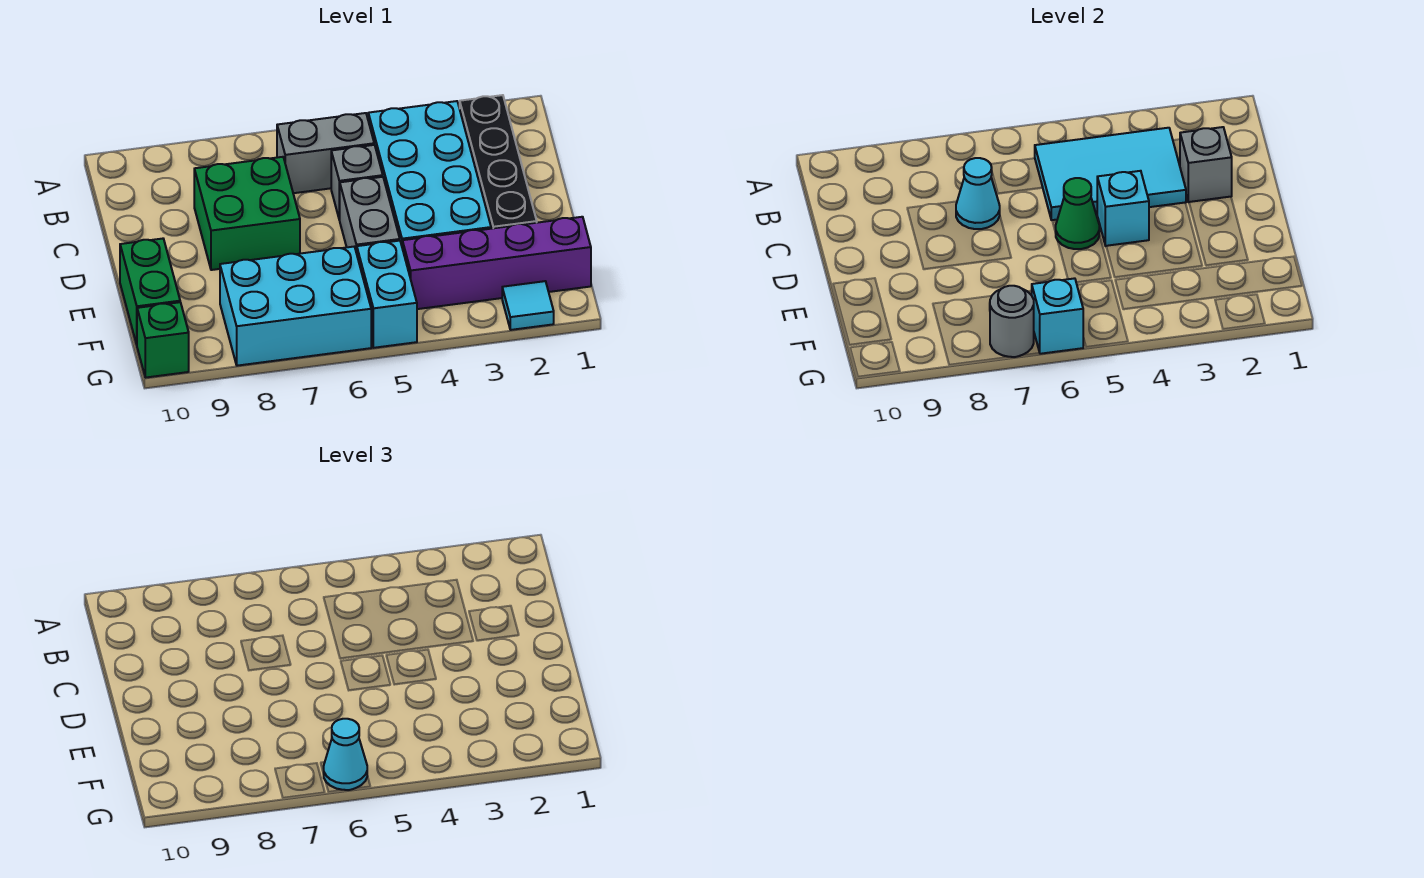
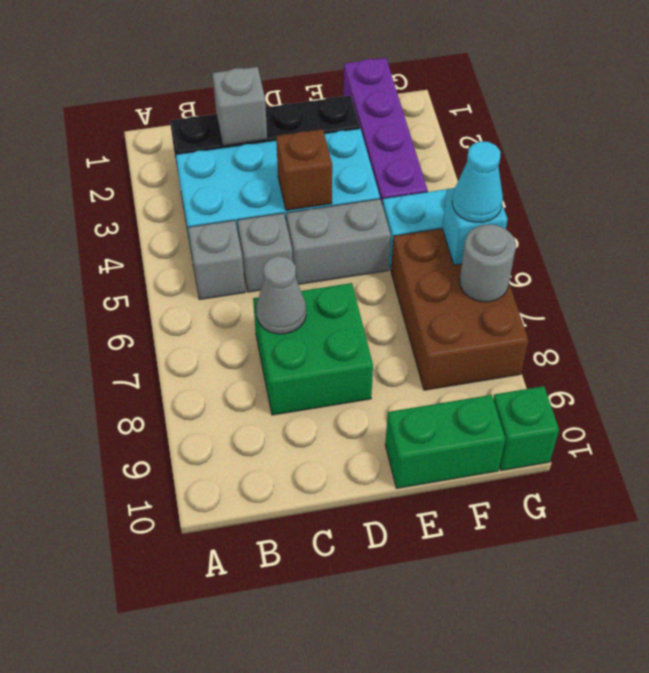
cyan 2x3 tile [1035,128,1186,220] -> none
grey 1x2 brick [277,113,374,193] -> grey 1x1 brick [188,220,245,300]
cyan 1x1 cone [956,158,1000,229] -> grey 1x1 cone [256,256,306,334]
cyan 1x1 brick [1097,171,1149,246] -> brown 1x1 brick [276,129,332,210]
green 1x1 cone [1055,178,1099,249] -> none
cyan 2x3 brick [220,247,371,366] -> brown 2x3 brick [391,229,528,390]
cyan 1x1 tile [502,281,554,330] -> none

